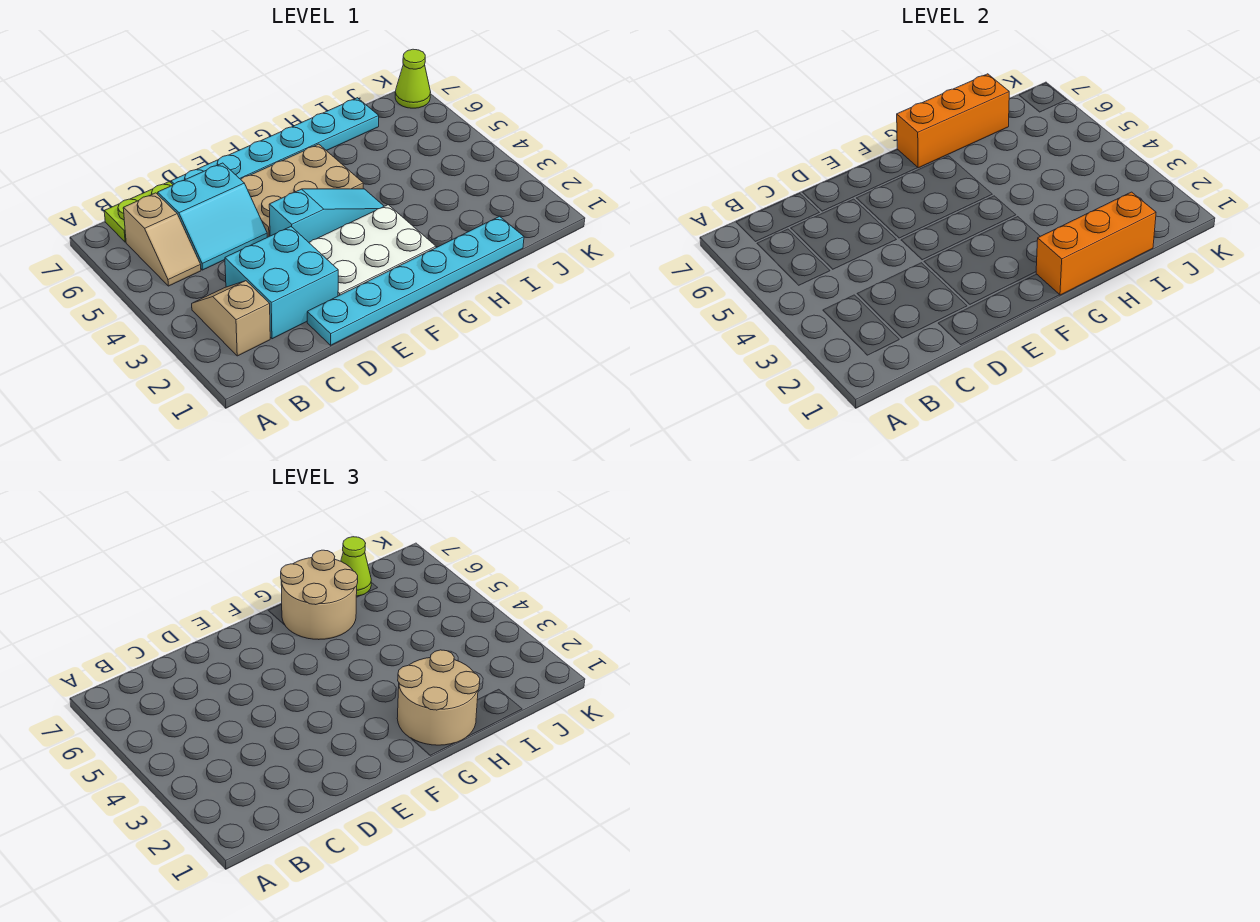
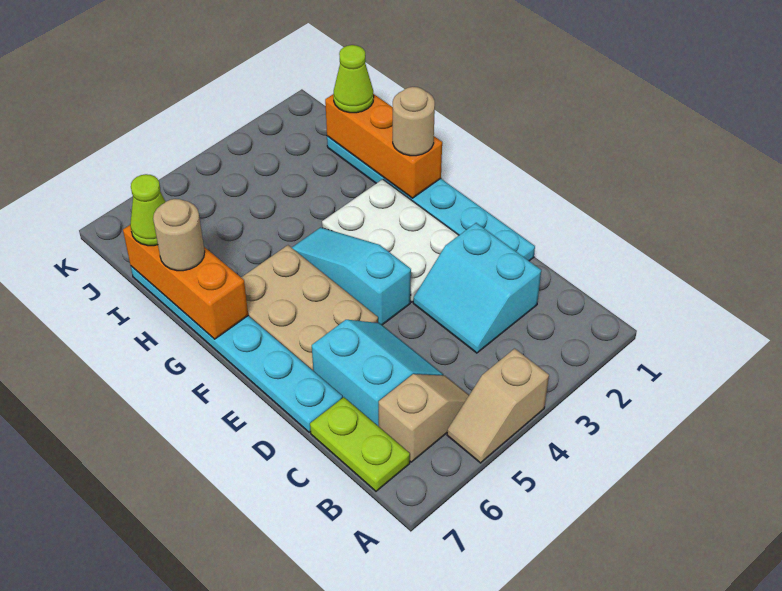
tan 1x2 slope [192,281,270,356] -> tan 1x2 slope moved to [447,348,549,463]
cyan 2x2 brick [225,227,338,339] -> cyan 2x2 slope [413,223,541,353]
tan 2x2 round brick [397,650,480,745] -> tan 1x1 round brick [393,87,435,156]
tan 2x2 round brick [281,550,358,640] -> tan 1x1 round brick [153,199,205,271]
lime 1x1 cone [395,49,431,108] -> lime 1x1 cone moved to [333,45,374,113]

